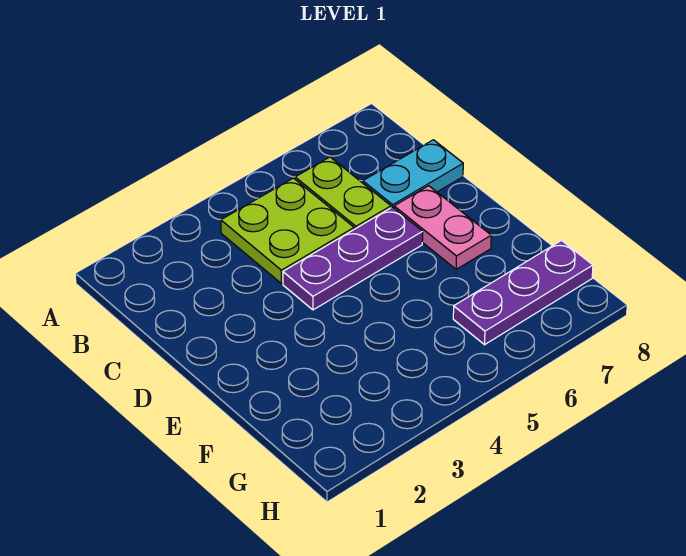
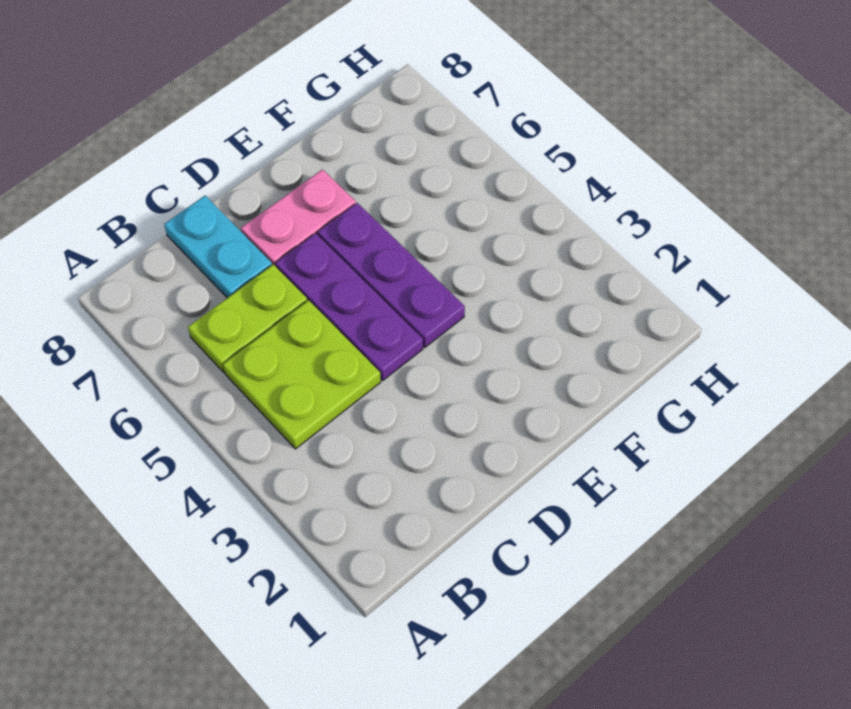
purple 1x3 plate [453,241,593,345] -> purple 1x3 plate moved to [318,203,465,347]

